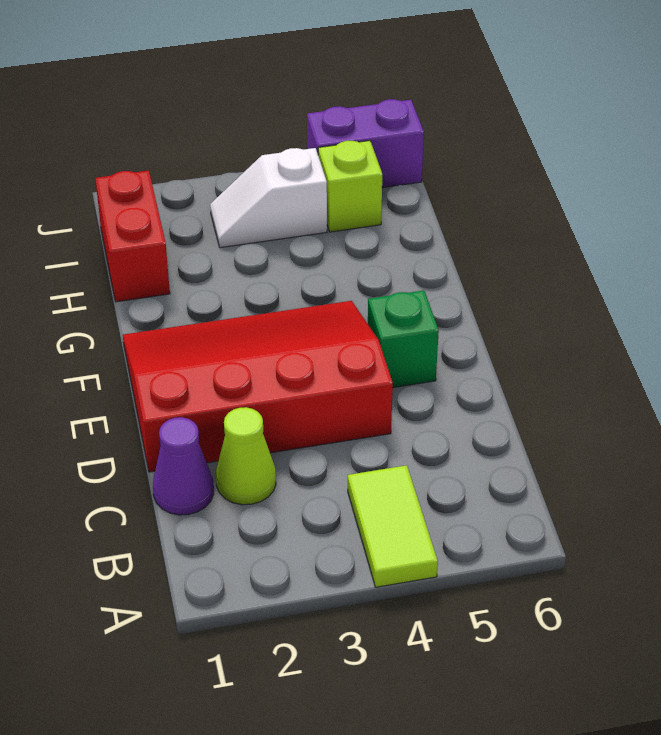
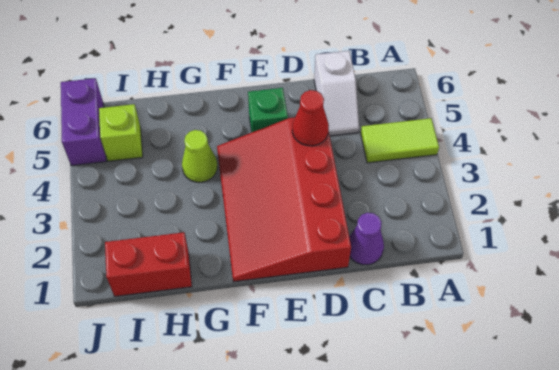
lime 1x1 cone [216,407,276,505] -> lime 1x1 cone moved to [182,130,217,182]
none -> red 1x1 cone [292,90,329,146]
white 1x2 slope [210,148,327,248] -> white 1x2 slope moved to [314,51,359,136]

